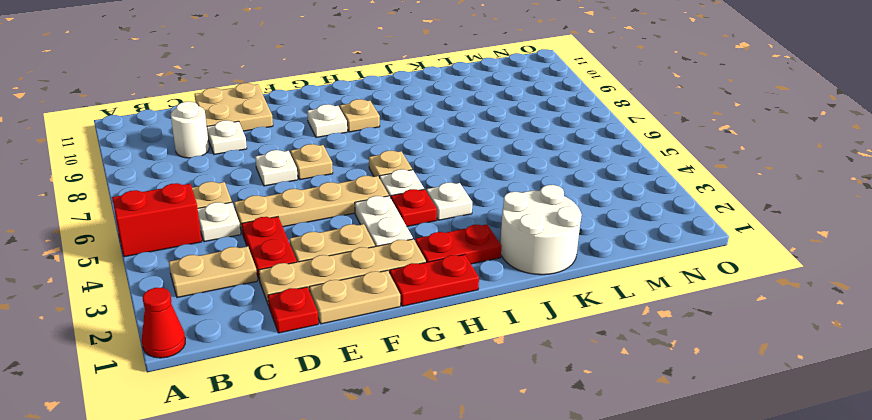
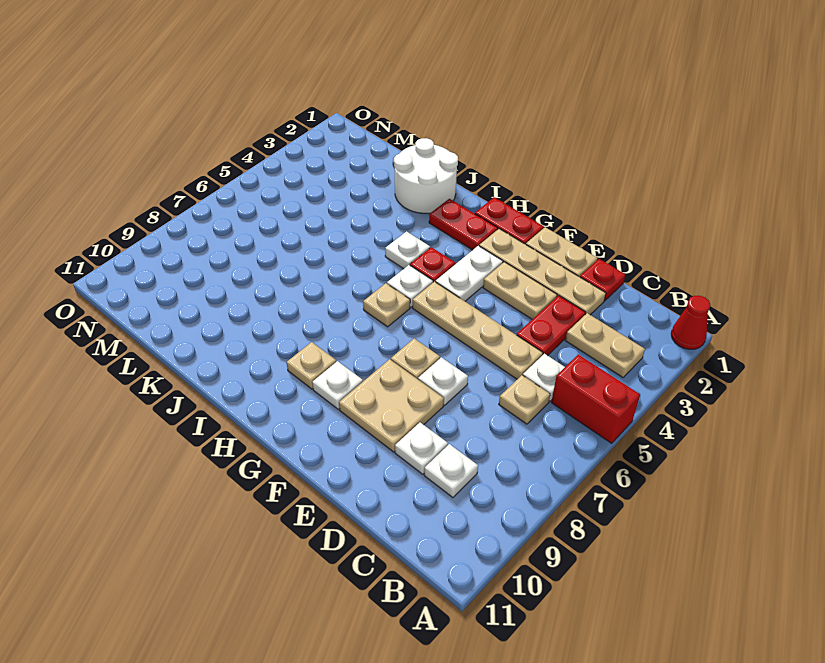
white 1x1 round brick [171,102,209,158] -> white 1x1 plate [424,444,478,498]
tan 2x2 plate [195,83,273,131] -> tan 2x2 plate moved to [339,359,444,452]

